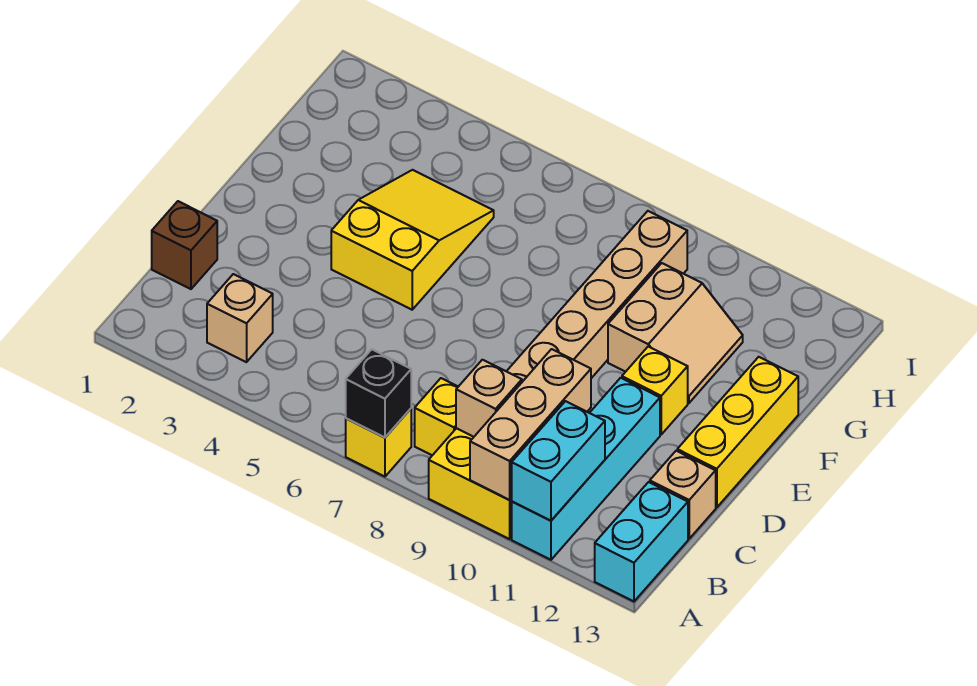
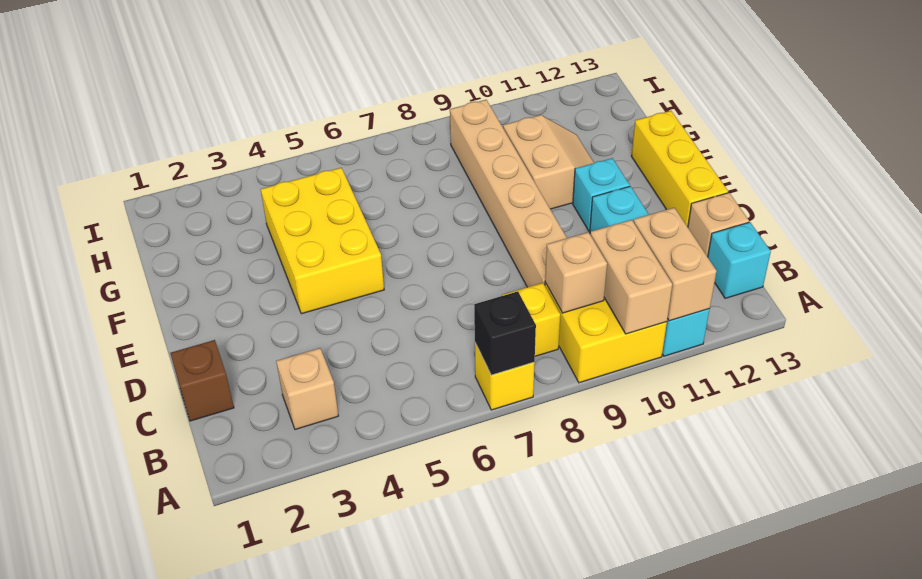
tan 1x3 brick [470,349,591,500] -> tan 1x2 brick [590,220,672,334]
cyan 1x2 brick [512,401,605,521] -> tan 1x2 brick [634,208,717,321]
cyan 1x2 brick [595,482,688,601] -> cyan 1x1 brick [708,222,771,298]
yellow 2x3 slope [331,170,494,310] -> yellow 2x3 brick [261,168,384,314]
yellow 1x1 brick [622,347,688,434] -> cyan 1x1 brick [573,158,630,231]

